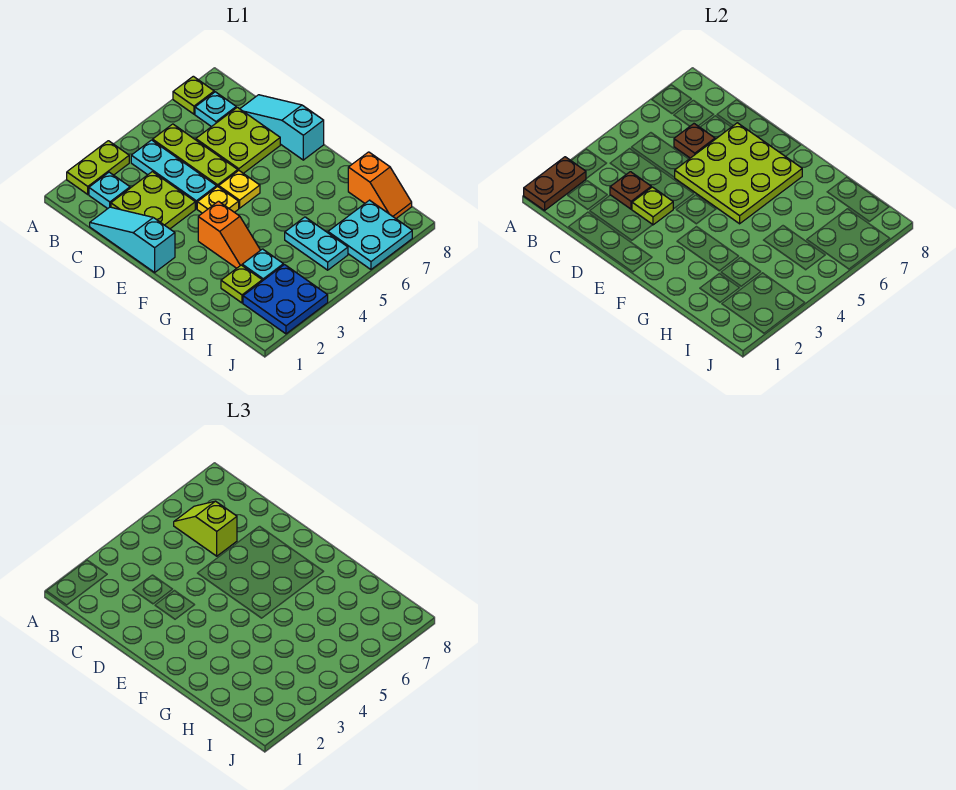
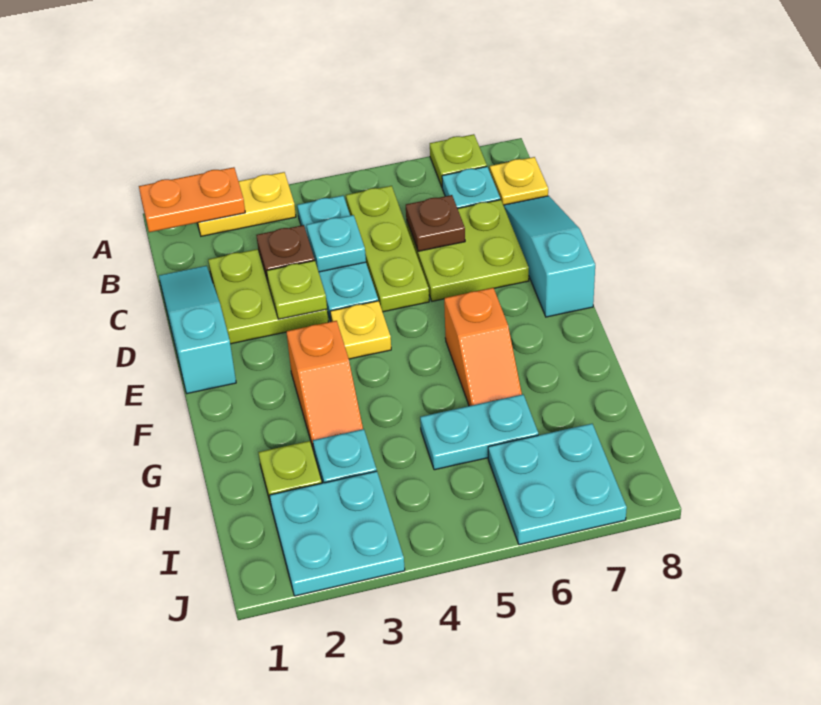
brown 1x2 plate [524,157,586,211] -> orange 1x2 plate [139,167,245,232]
lime 1x2 plate [67,141,129,194] -> yellow 1x2 plate [197,172,296,236]
cyan 1x1 plate [89,172,130,209] -> cyan 1x1 plate moved to [307,215,366,272]
lime 1x2 slope [174,501,237,556] -> none
lime 3x3 plate [674,123,802,224] -> none
yellow 1x1 plate [219,171,260,208] -> yellow 1x1 plate moved to [490,157,548,205]
cyan 1x2 plate [285,217,348,270] -> cyan 1x2 plate turned to [420,394,538,470]
orange 1x2 slope [348,152,412,218] -> orange 1x2 slope moved to [444,288,522,406]
blue 2x2 plate [243,265,328,334] -> cyan 2x2 plate [270,471,405,596]

